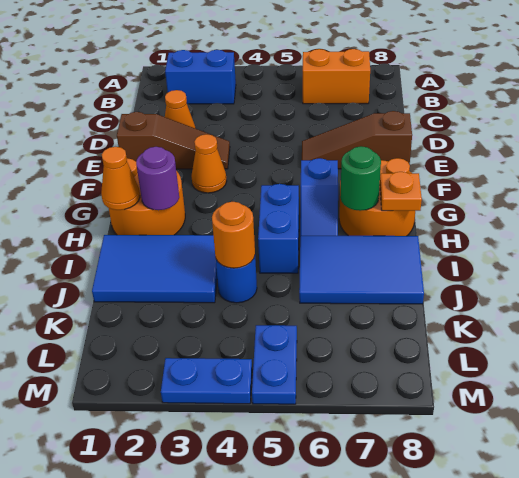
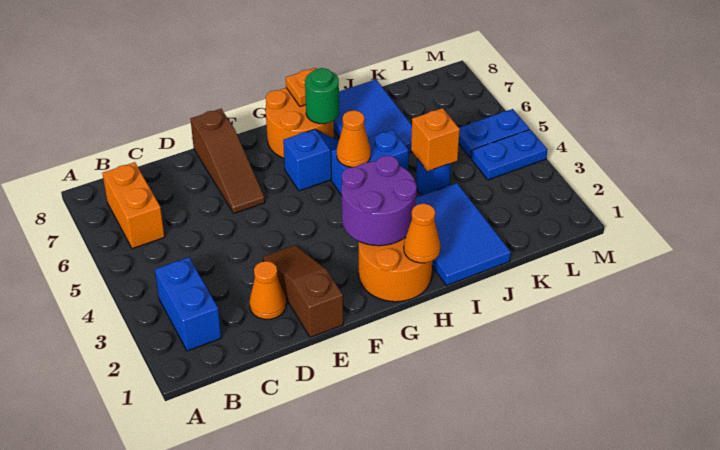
orange 1x1 cone [191,134,227,193] -> orange 1x1 cone moved to [337,110,371,167]
purple 1x1 round brick [136,147,179,210] -> purple 2x2 round brick [342,156,417,246]
orange 1x1 round brick [212,202,255,268] -> orange 1x1 brick [411,108,460,171]
blue 1x2 plate [161,358,252,404] -> blue 1x2 plate turned to [471,129,548,180]

